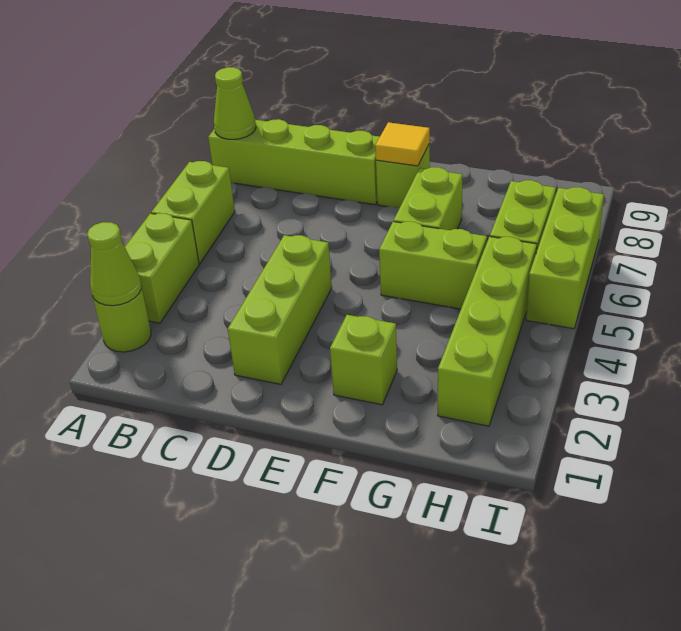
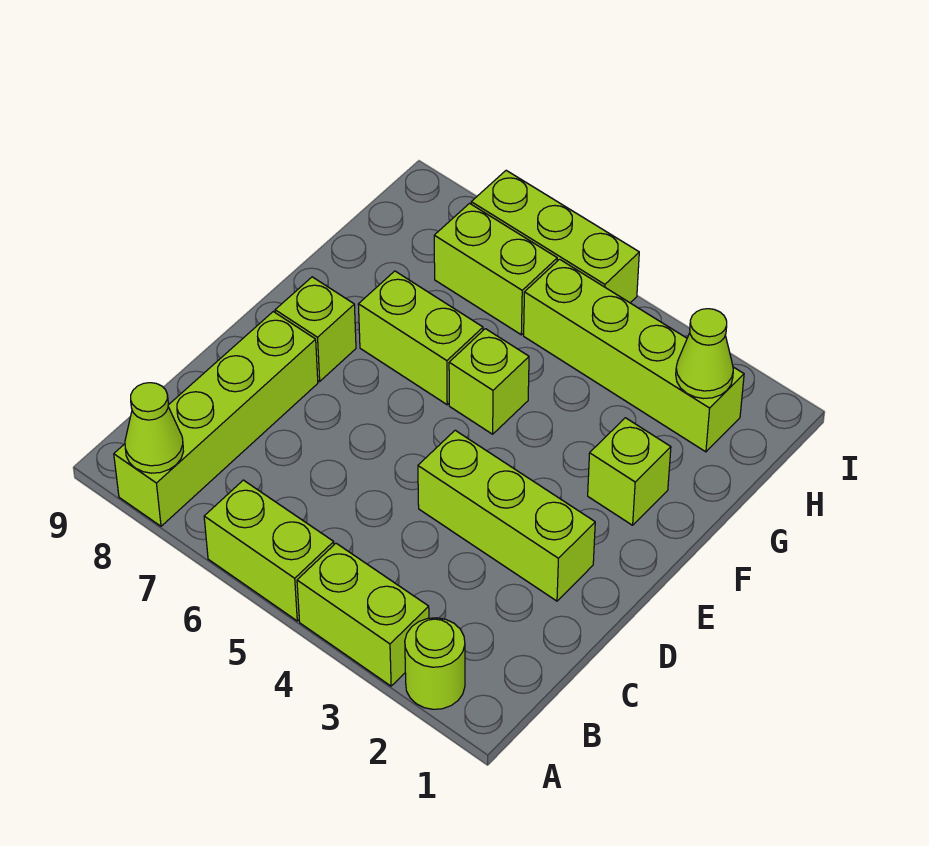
lime 1x1 cone [87,222,141,306] -> lime 1x1 cone moved to [676,309,733,399]
yellow 1x1 tile [375,122,430,166] -> none
lime 1x2 brick [379,221,487,309] -> lime 1x1 brick [449,329,529,434]

